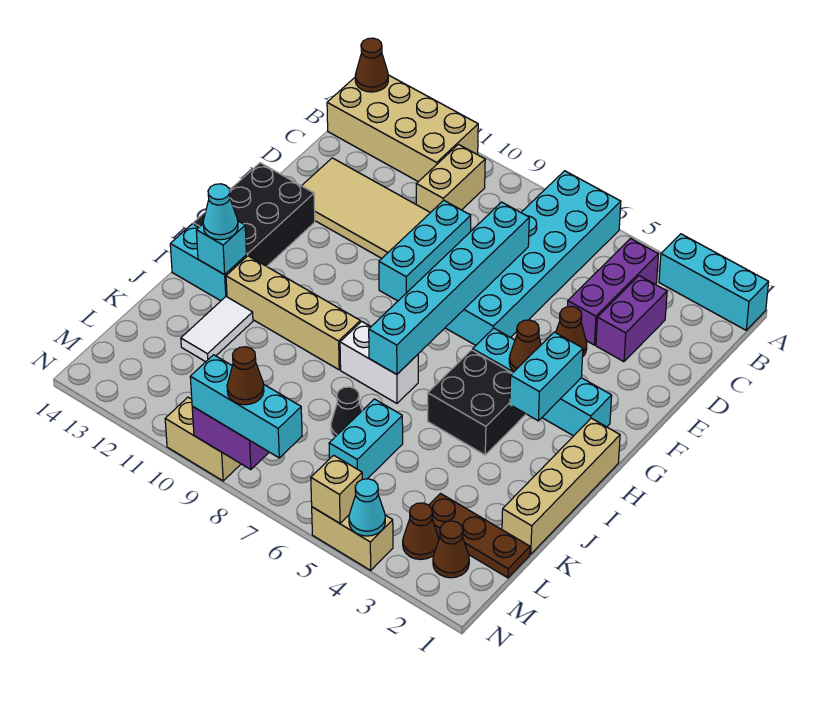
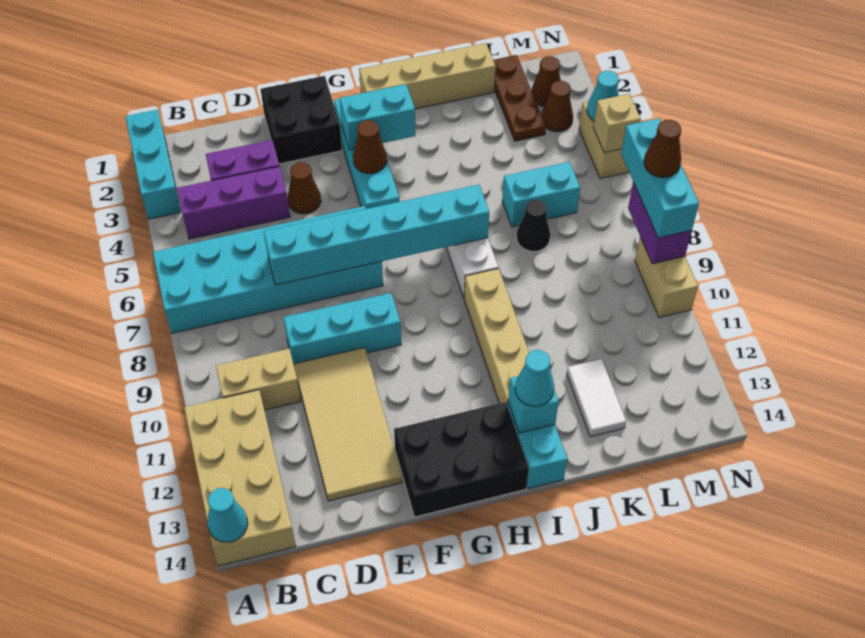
brown 1x1 cone [355,38,388,92] -> cyan 1x1 cone [207,488,248,542]
black 2x2 brick [428,350,526,455] -> black 2x2 brick moved to [260,76,342,164]
white 1x2 tile [181,297,253,362] -> white 1x2 tile turned to [567,359,626,437]

